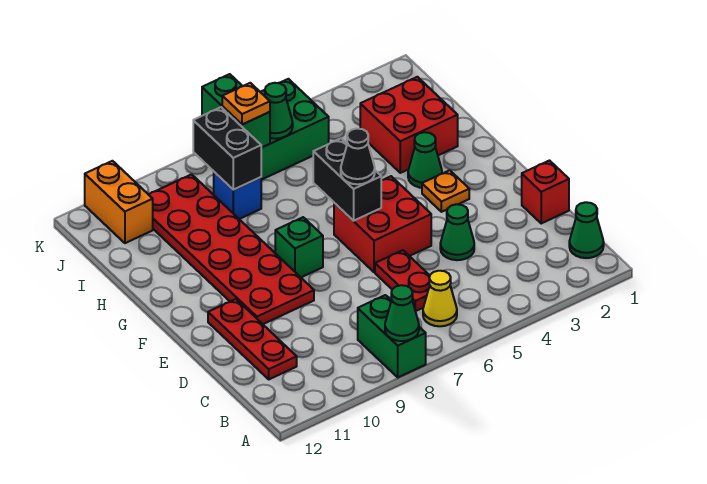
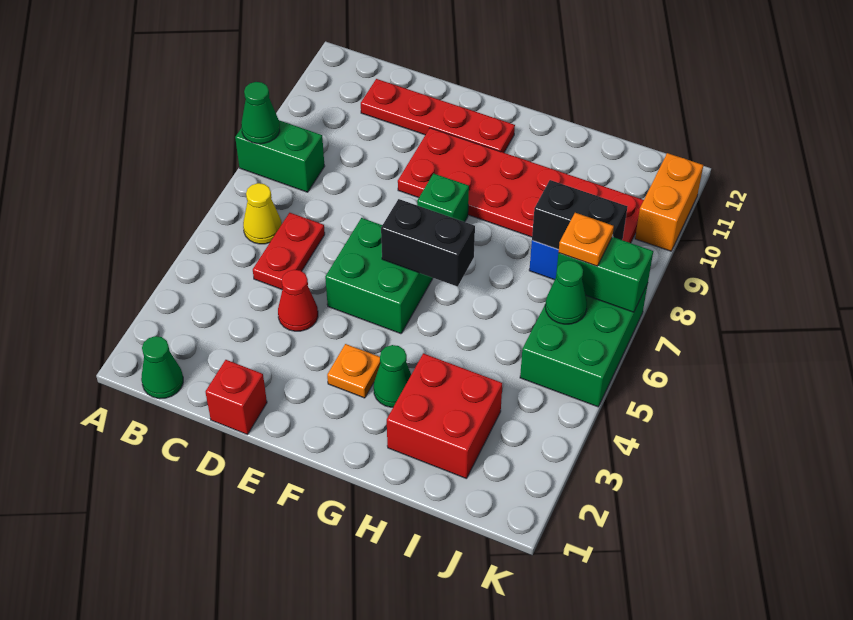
red 1x2 plate [375,250,430,311] -> red 1x2 plate turned to [253,213,325,290]
red 1x3 plate [208,299,297,379] -> red 1x4 plate [361,79,515,153]
green 1x1 cone [440,204,474,260] -> red 1x1 cone [278,270,318,331]
red 2x2 brick [334,176,431,272] -> green 2x2 brick [325,218,433,334]
black 1x1 cone [341,129,375,184] -> none
orange 1x2 brick [85,161,153,243] -> orange 1x2 brick turned to [635,153,703,251]

